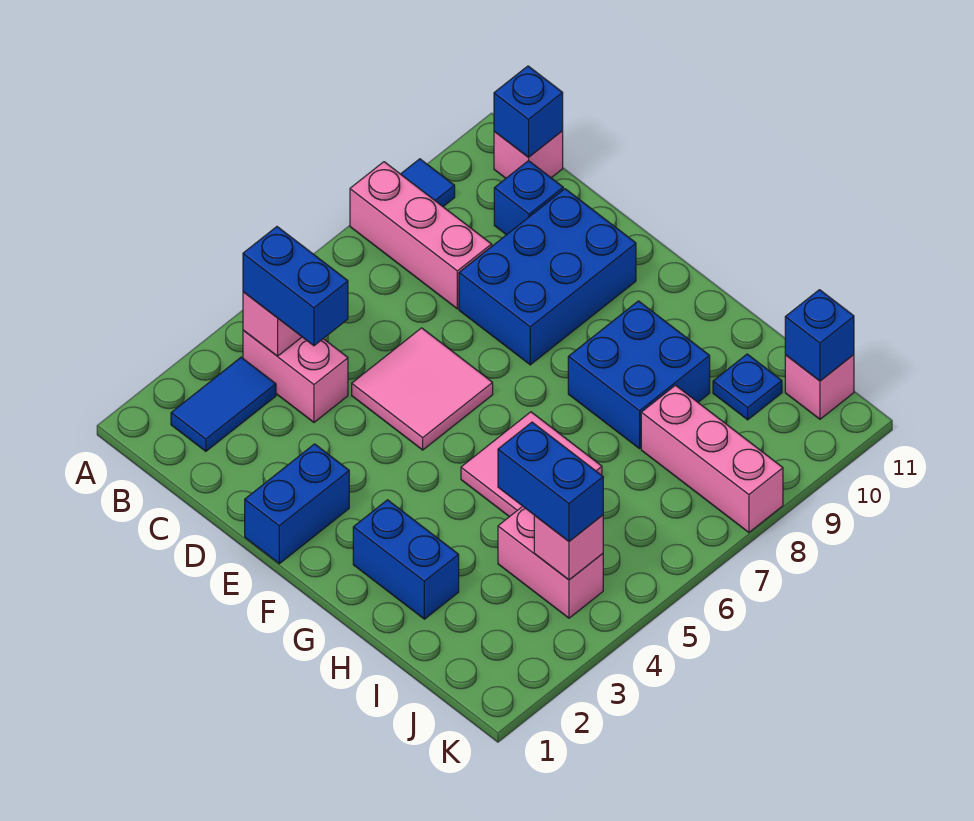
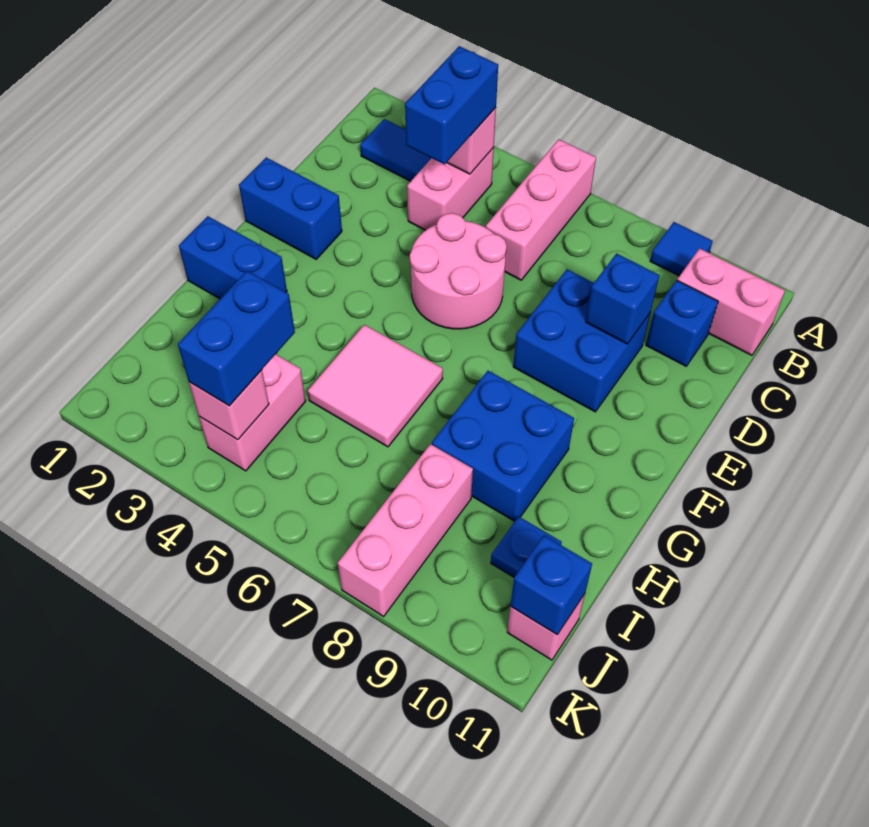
pink 1x3 brick [350,162,492,309] -> pink 1x3 brick moved to [486,139,596,280]
pink 1x1 brick [494,131,563,178] -> pink 1x2 brick [677,248,785,355]
blue 1x1 brick [494,66,563,157] -> blue 1x1 brick moved to [586,254,659,344]
pink 2x2 tile [352,328,493,450] -> pink 2x2 round brick [410,213,507,329]
blue 2x3 brick [459,189,636,365] -> blue 2x2 brick [513,269,651,412]
blue 1x2 brick [353,500,459,619] -> blue 1x2 brick turned to [179,216,287,299]

